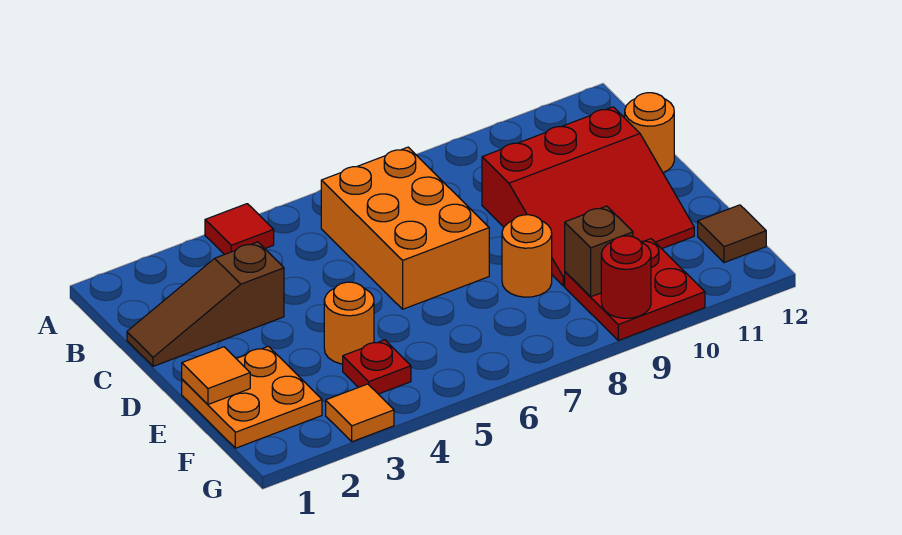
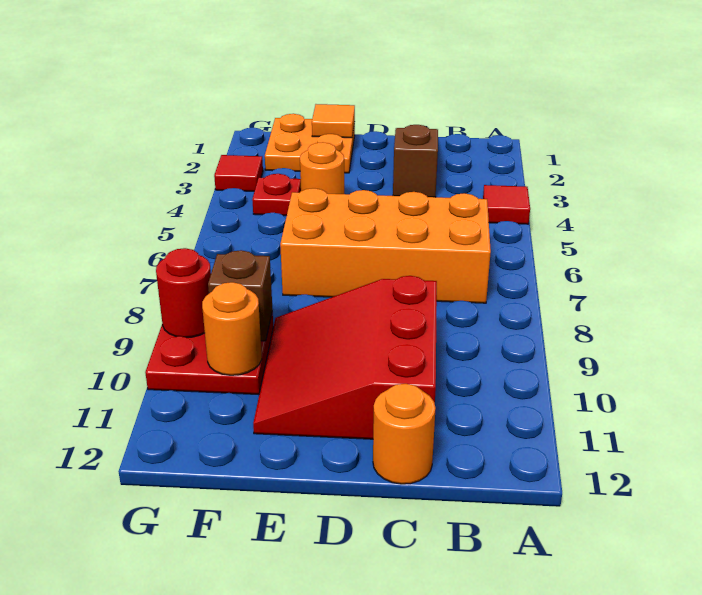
orange 2x3 brick [321,147,489,309] -> orange 2x4 brick [280,188,491,303]
orange 1x1 round brick [502,215,552,297] -> orange 1x1 round brick moved to [202,282,262,375]
brown 1x1 tile [698,205,766,263] -> none
orange 1x1 tile [326,384,394,442] -> red 1x1 tile [214,155,263,191]

